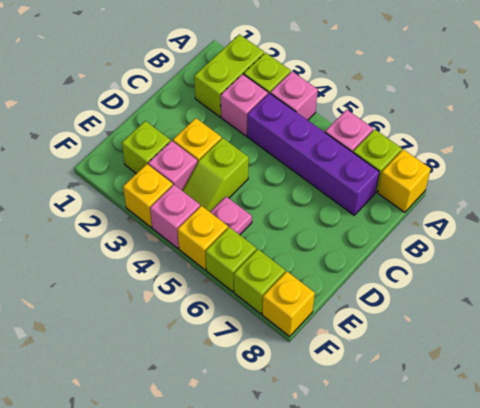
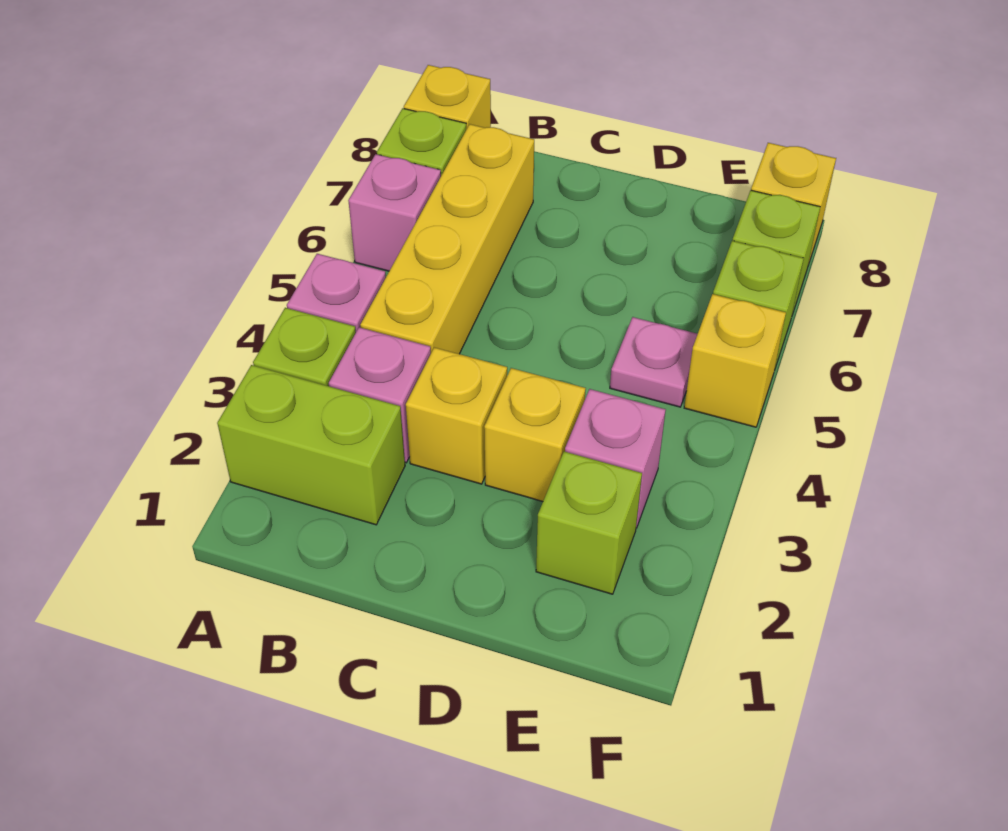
purple 1x4 brick [247,93,379,215] -> yellow 1x4 brick [360,124,534,354]
lime 1x2 slope [182,138,249,212] -> none
yellow 1x1 brick [123,164,173,227] -> yellow 1x1 brick moved to [406,347,507,484]
pink 1x1 brick [150,185,200,248] -> none

